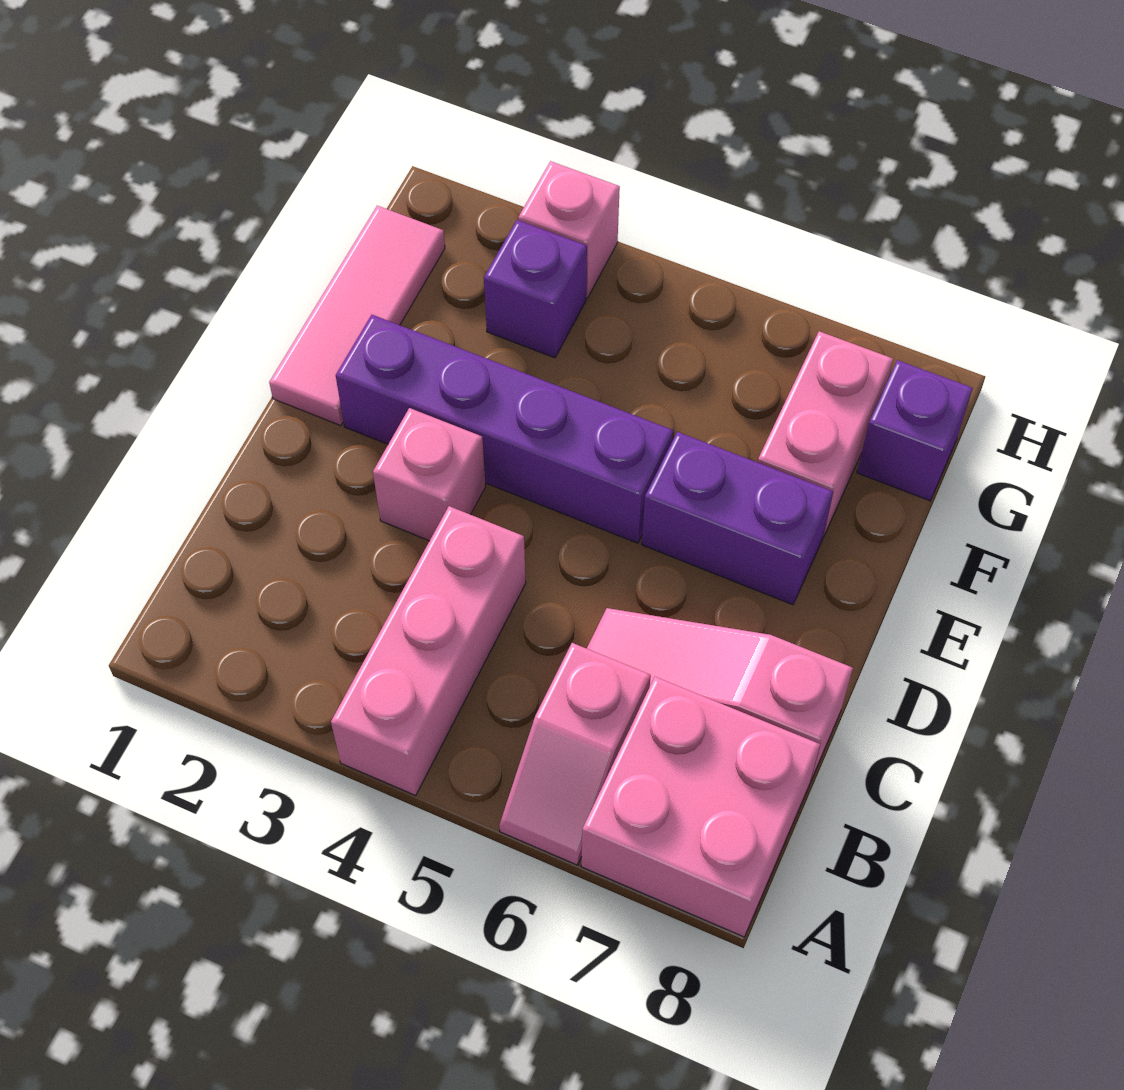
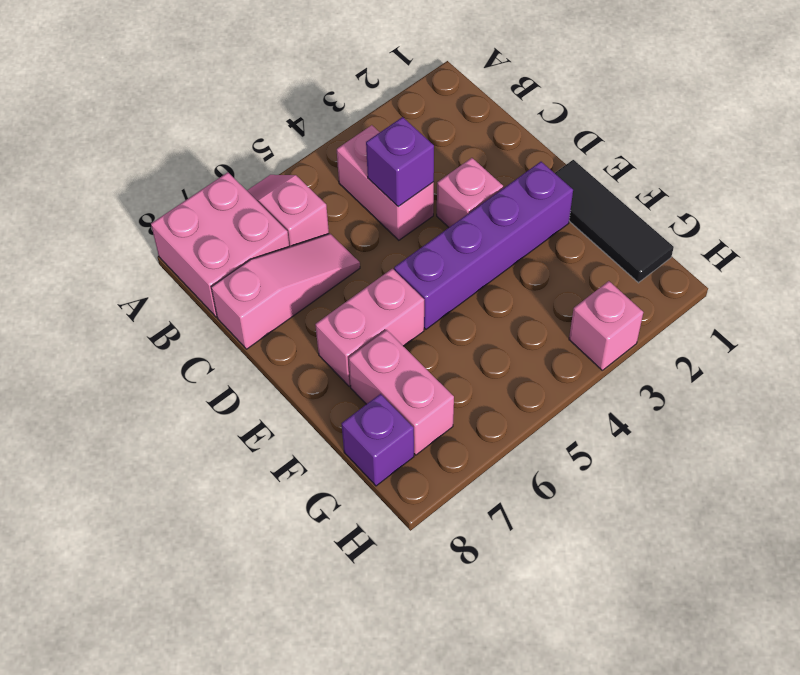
pink 1x3 brick [331,506,526,795] -> pink 1x2 brick [337,125,434,240]
pink 1x3 tile [269,206,445,426] -> black 1x3 tile [555,160,674,283]
purple 1x2 brick [642,432,833,605] -> pink 1x2 brick [315,269,424,386]
purple 1x1 brick [484,220,587,358] -> purple 1x1 brick moved to [366,117,434,207]

